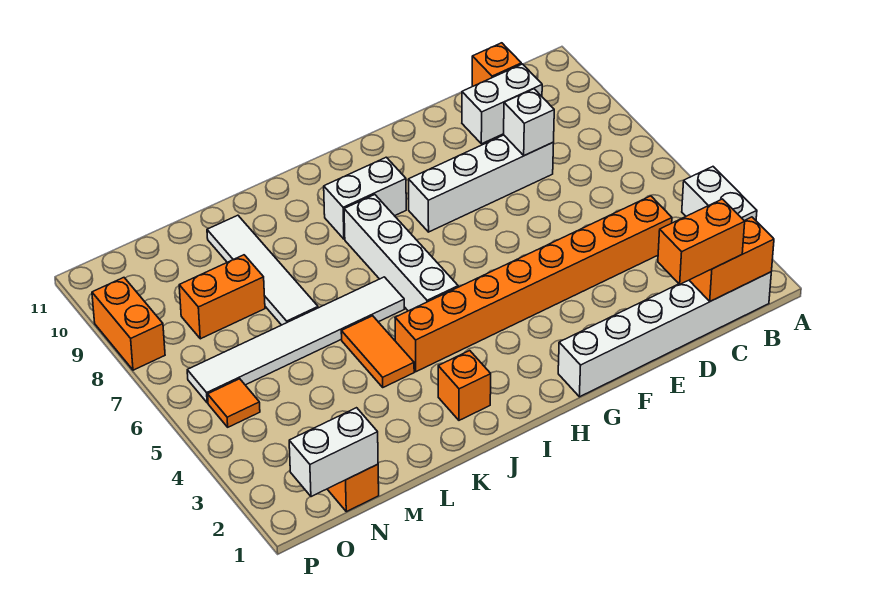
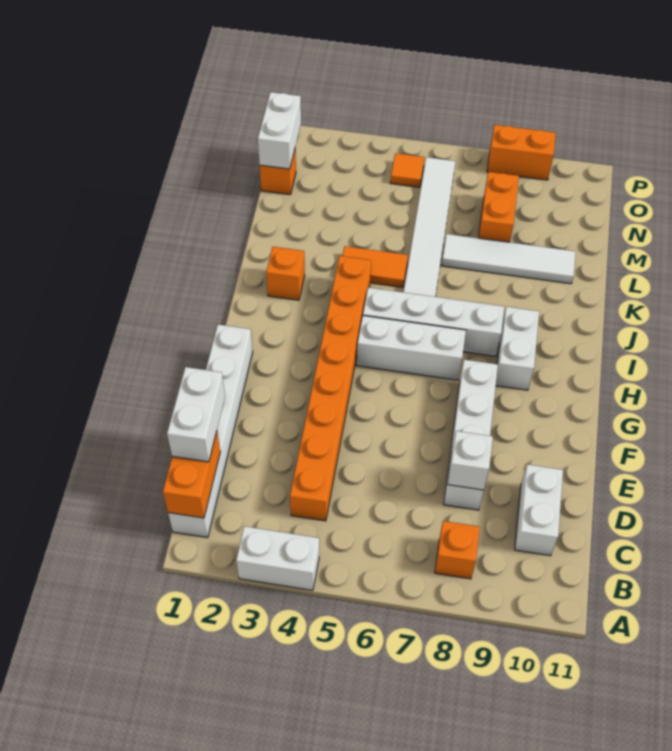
orange 1x2 brick [658,199,745,284] -> white 1x2 brick [167,367,225,462]
orange 1x1 brick [472,43,521,86] -> orange 1x1 brick moved to [435,521,480,579]
none -> white 1x3 brick [357,316,466,380]

